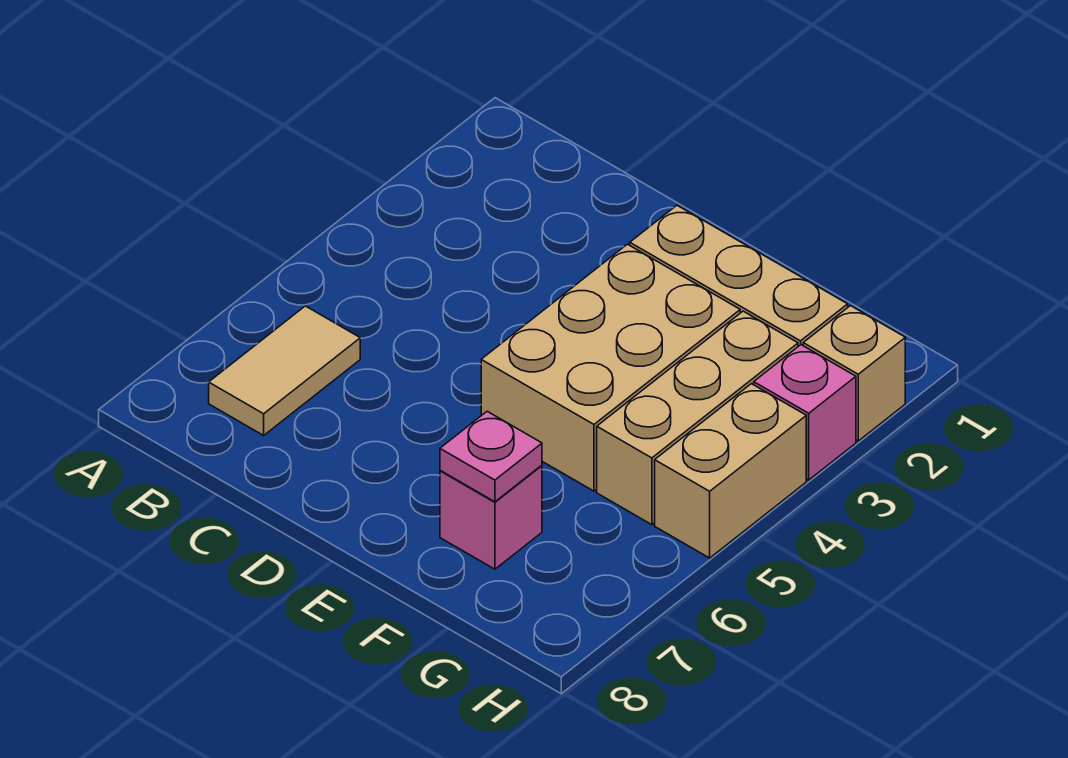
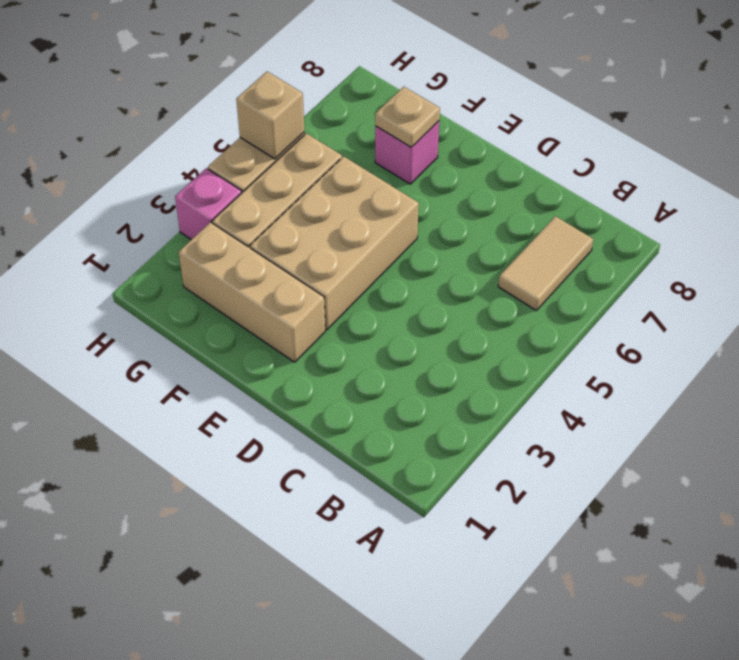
pink 1x1 plate [440,411,542,502] -> tan 1x1 plate [375,87,440,147]
tan 1x1 brick [803,306,905,441] -> tan 1x1 brick moved to [236,72,304,159]

